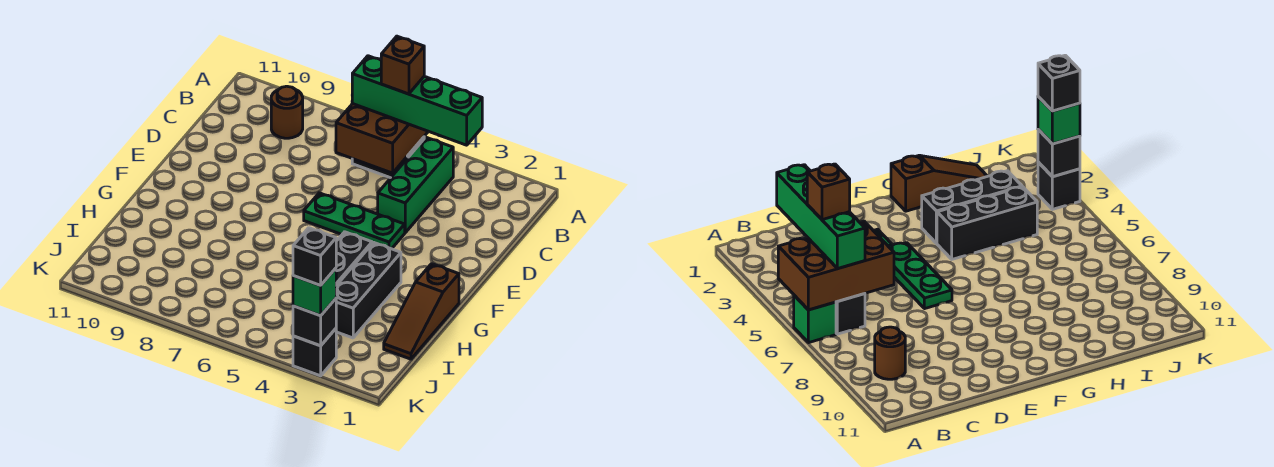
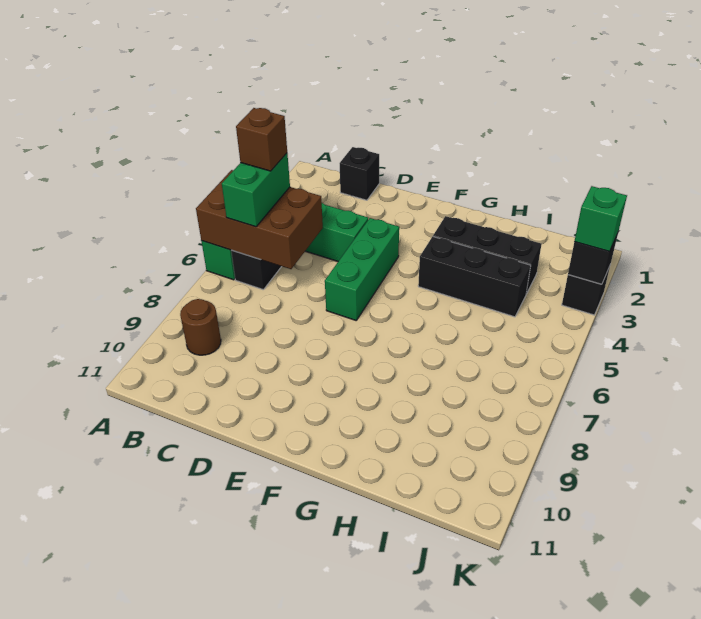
green 1x4 brick [352,56,482,145] -> green 1x2 brick [222,153,290,227]
green 1x3 plate [304,193,405,249] -> green 1x3 brick [325,218,399,320]
brown 1x3 slope [384,264,459,359] -> none
black 1x1 brick [293,228,336,285] -> black 1x1 brick moved to [340,147,379,200]

